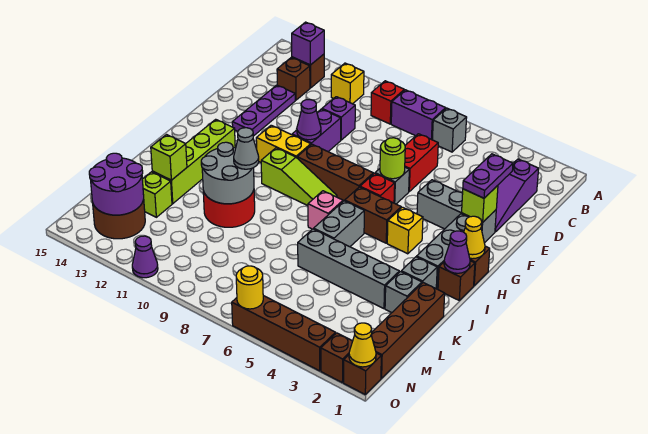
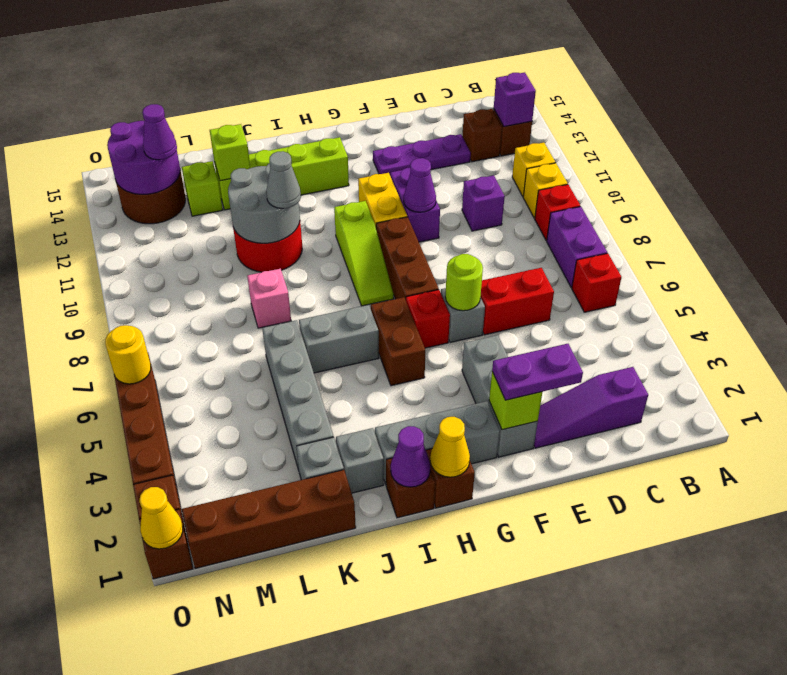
grey 1x1 brick [432,108,467,152] -> red 1x1 brick [572,253,621,312]
purple 1x2 brick [292,109,341,152] -> purple 1x2 brick turned to [390,168,440,242]
yellow 1x1 brick [387,207,423,254] -> yellow 1x1 brick moved to [523,163,568,218]
pink 1x1 brick [308,191,343,229] -> pink 1x1 brick moved to [247,269,291,328]
purple 1x1 cone [132,236,158,278] -> purple 1x1 cone moved to [142,104,177,160]

